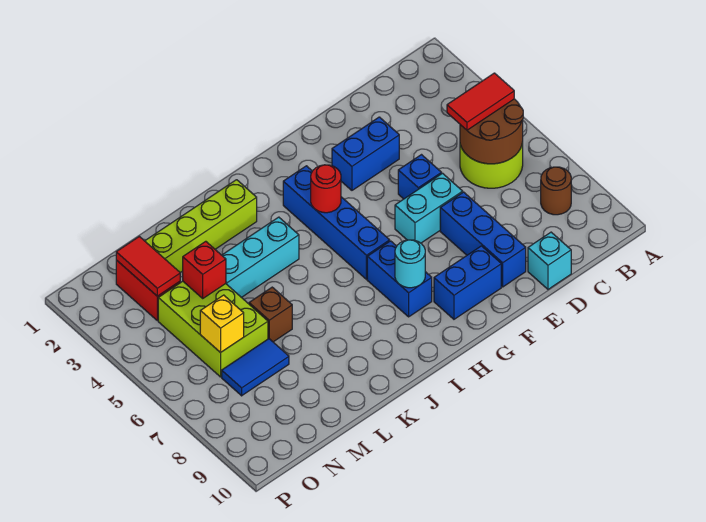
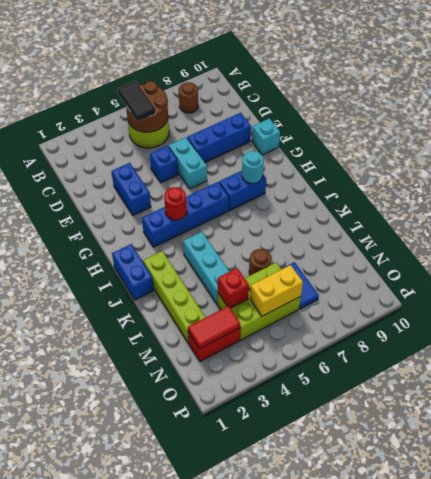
red 1x2 tile [447,73,514,130] -> black 1x2 tile [118,81,156,121]
cyan 1x1 brick [528,232,571,289] -> cyan 1x1 brick moved to [252,119,280,155]
blue 1x2 brick [434,246,501,319] -> blue 1x2 brick moved to [112,244,154,300]
brown 1x1 brick [249,287,292,342] -> brown 1x1 round brick [249,249,272,275]
yellow 1x1 brick [200,295,244,353] -> yellow 1x2 brick [250,265,303,316]

